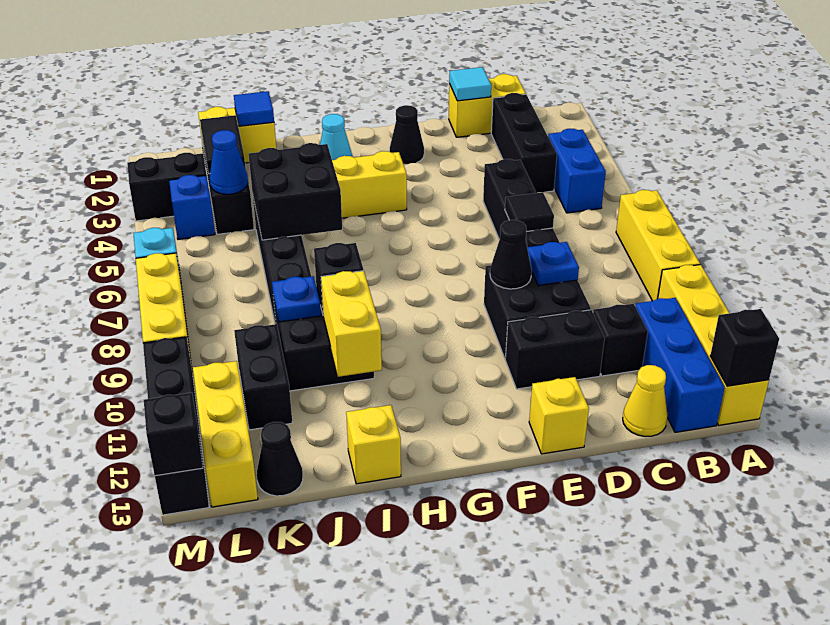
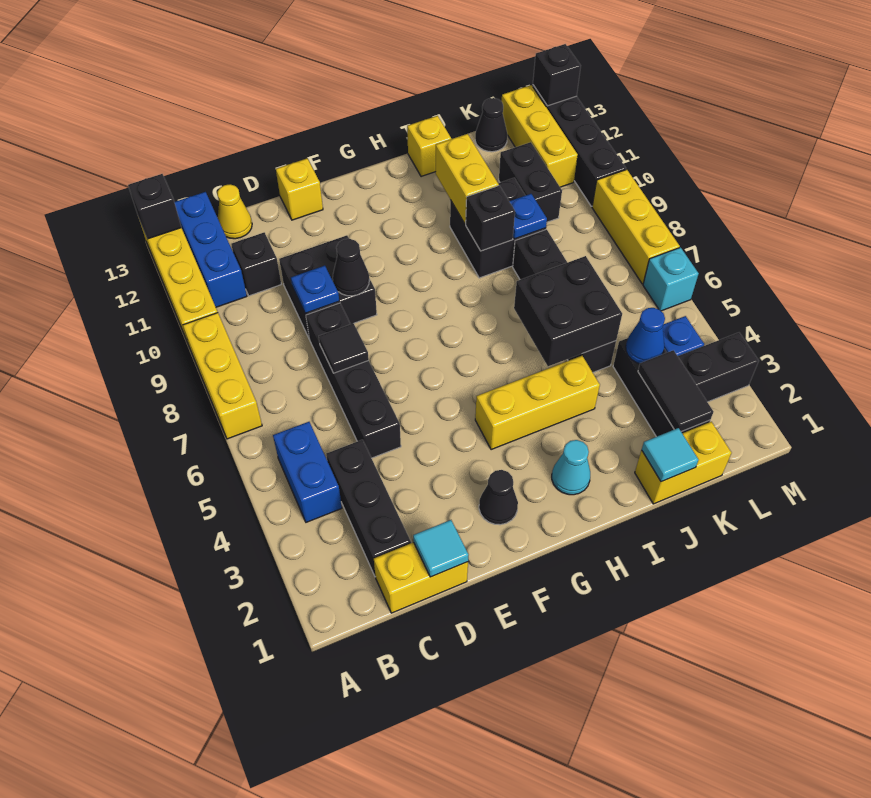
black 1x2 brick [505,310,605,389] -> none
blue 1x1 tile [234,91,274,126] -> cyan 1x1 tile [642,428,699,482]

